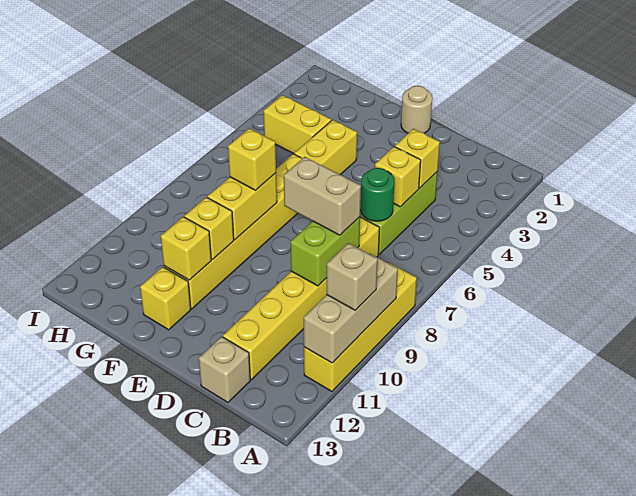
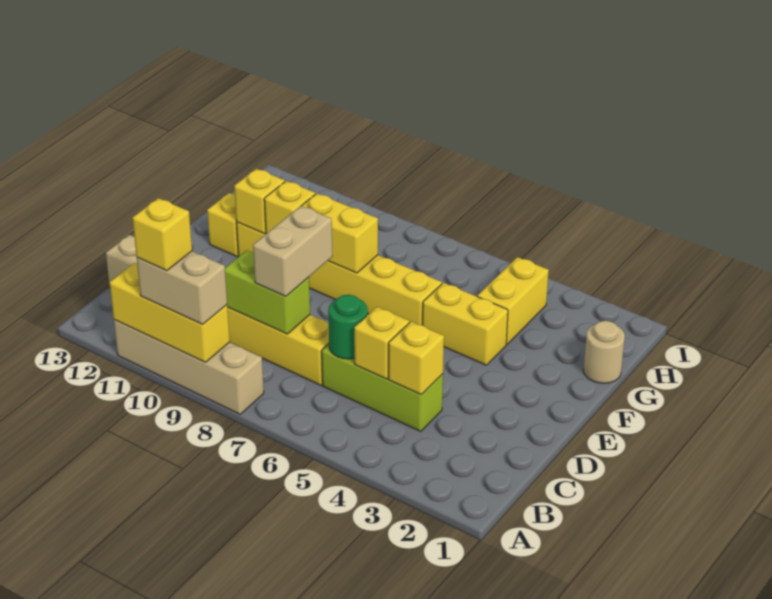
yellow 1x4 brick [304,263,417,391] -> tan 1x4 brick [114,320,264,414]
tan 1x3 brick [304,253,398,363] -> yellow 1x3 brick [109,263,230,362]
tan 1x1 brick [327,243,378,310] -> tan 1x2 brick [137,251,227,325]
tan 1x1 round brick [401,86,432,133] -> tan 1x1 round brick moved to [584,321,625,383]
yellow 1x1 brick [228,128,276,191] -> yellow 1x1 brick moved to [132,198,192,271]

